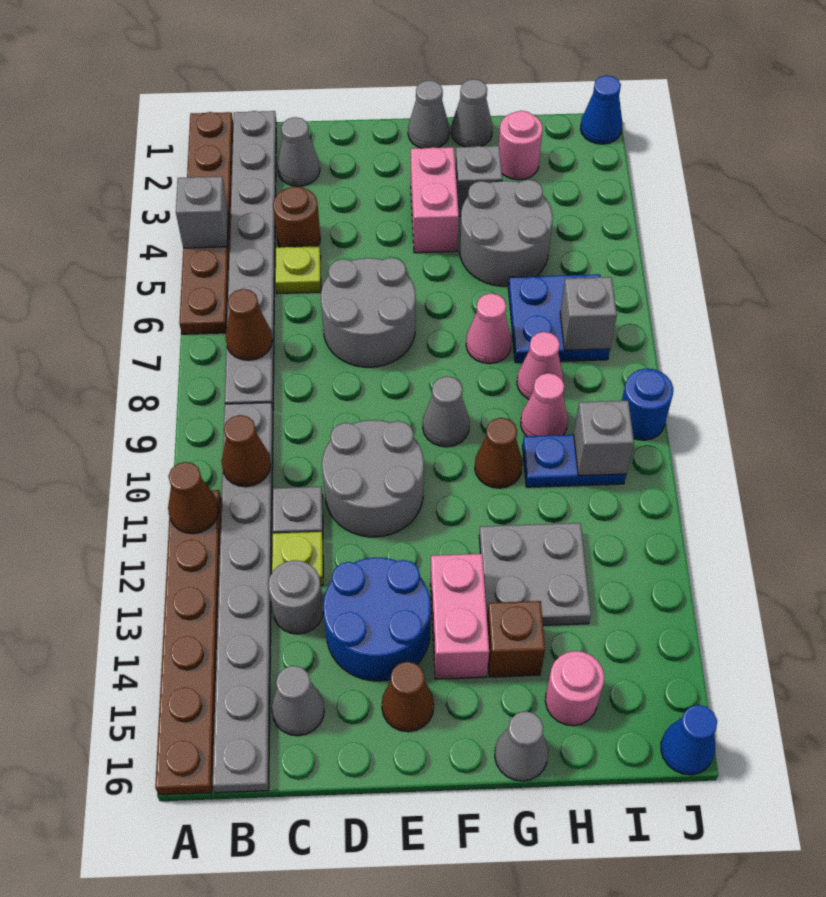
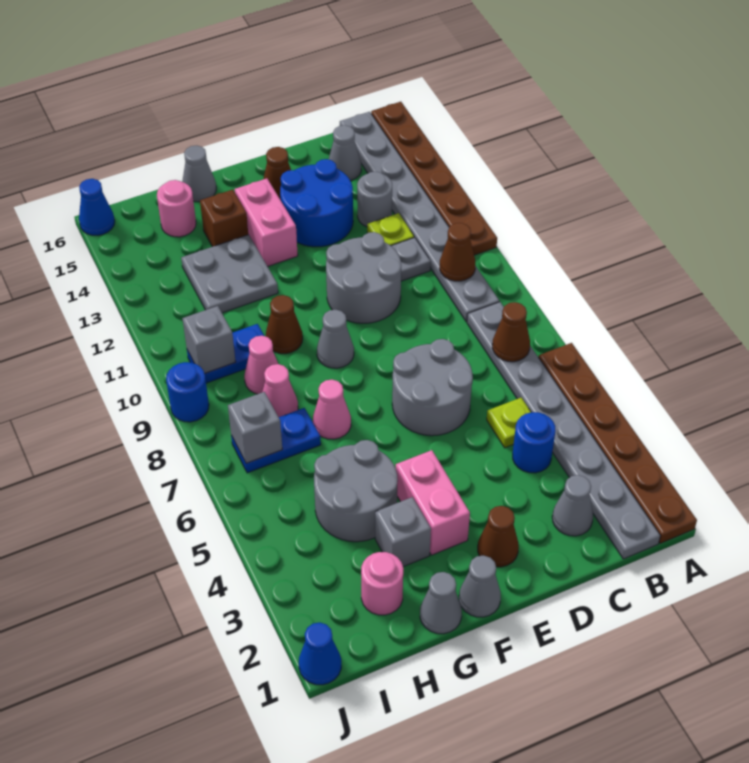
grey 1x1 brick [176,176,228,248] -> none
brown 1x1 cone [168,462,219,534] -> brown 1x1 cone moved to [478,506,519,567]
brown 1x1 round brick [273,187,320,247] -> blue 1x1 round brick [513,412,556,473]
blue 2x2 plate [508,274,610,363] -> blue 1x2 plate [231,408,321,473]

